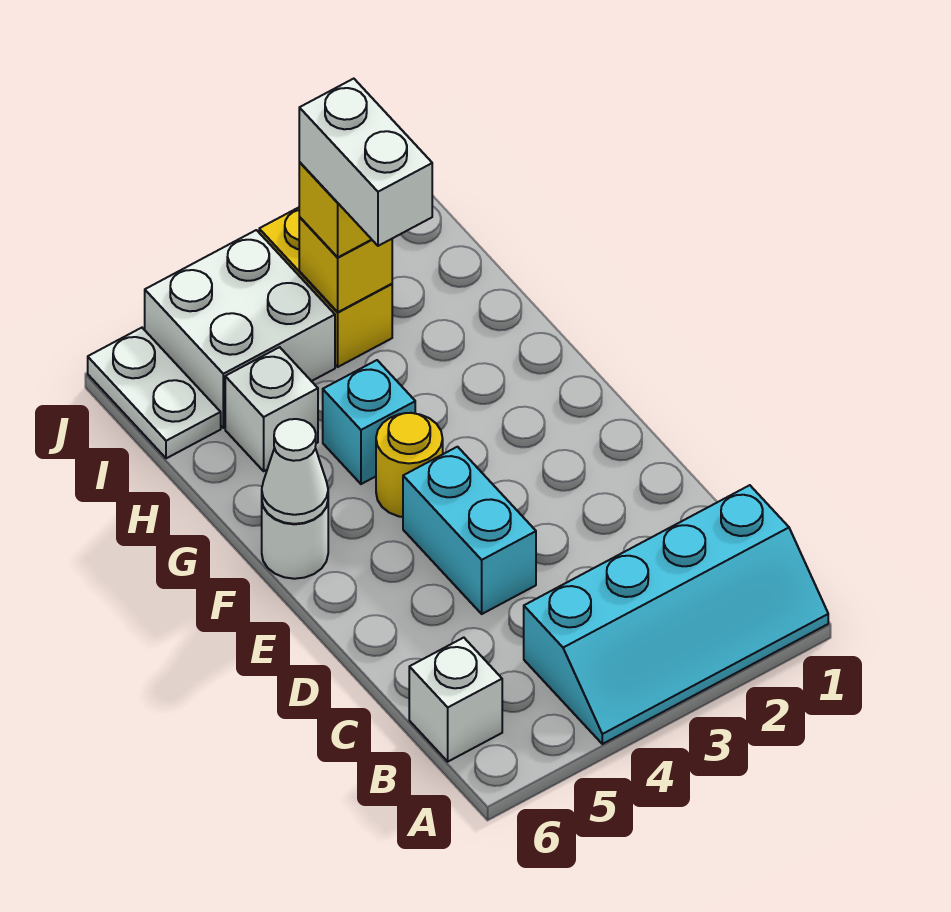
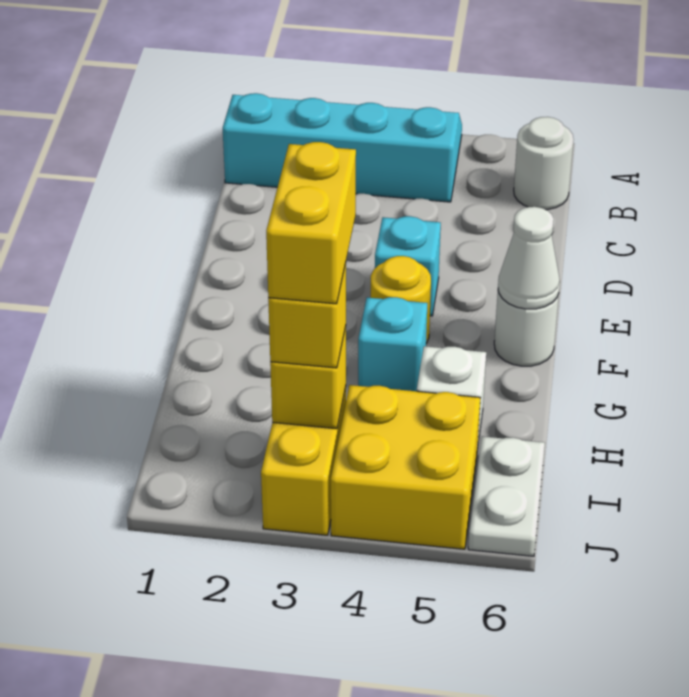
white 1x1 brick [409,638,502,762] -> white 1x1 round brick [514,117,574,210]
cyan 1x2 brick [403,447,536,614] -> cyan 1x1 brick [375,216,441,316]
white 1x2 brick [299,79,432,246] -> yellow 1x2 brick [266,142,356,304]
white 2x2 brick [145,230,335,428] -> yellow 2x2 brick [331,385,481,549]

